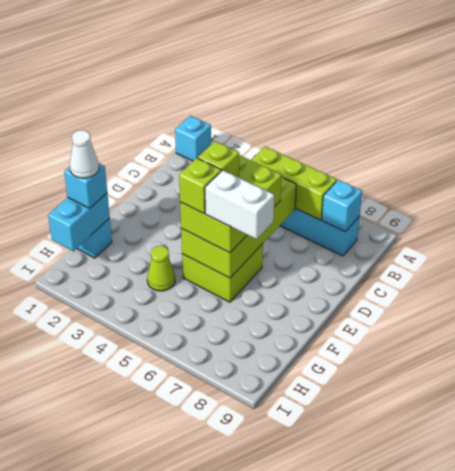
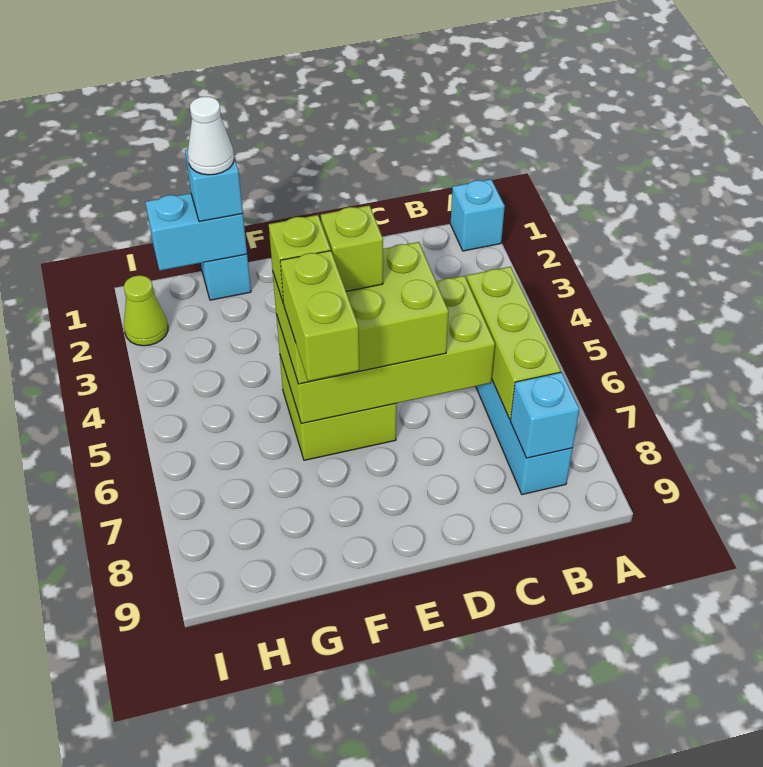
white 1x2 brick [205,170,274,239] -> lime 1x2 brick [280,251,359,381]
lime 1x1 cone [147,246,175,291] -> lime 1x1 cone moved to [124,275,168,346]

